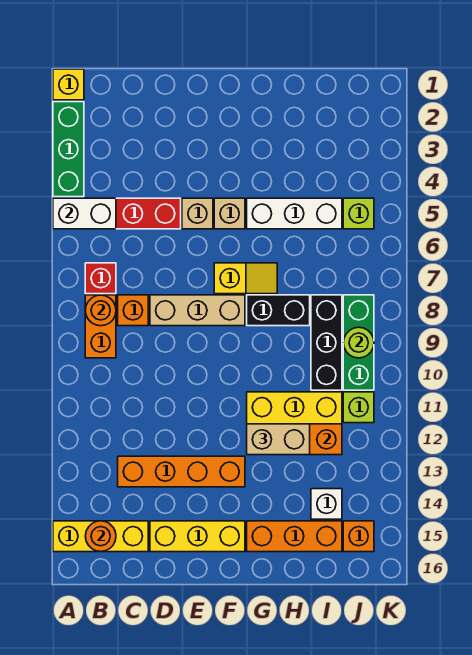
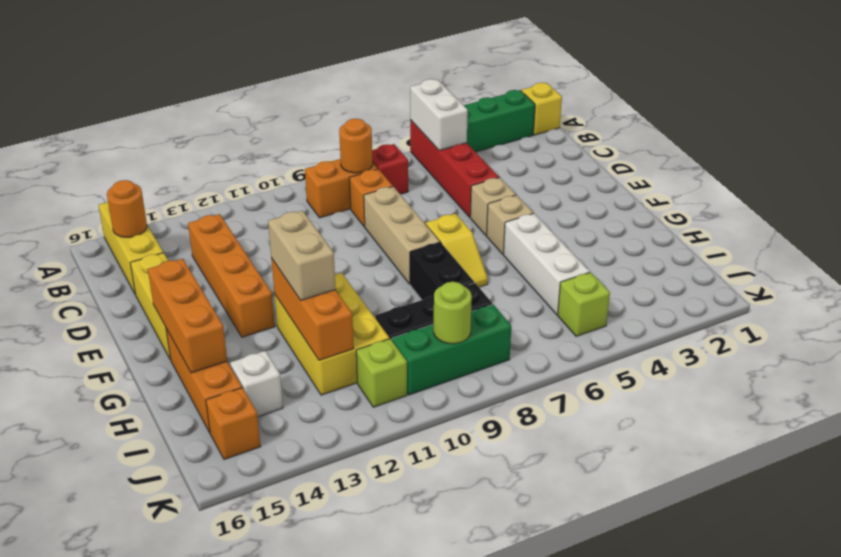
none -> orange 1x3 brick [148,259,227,373]

